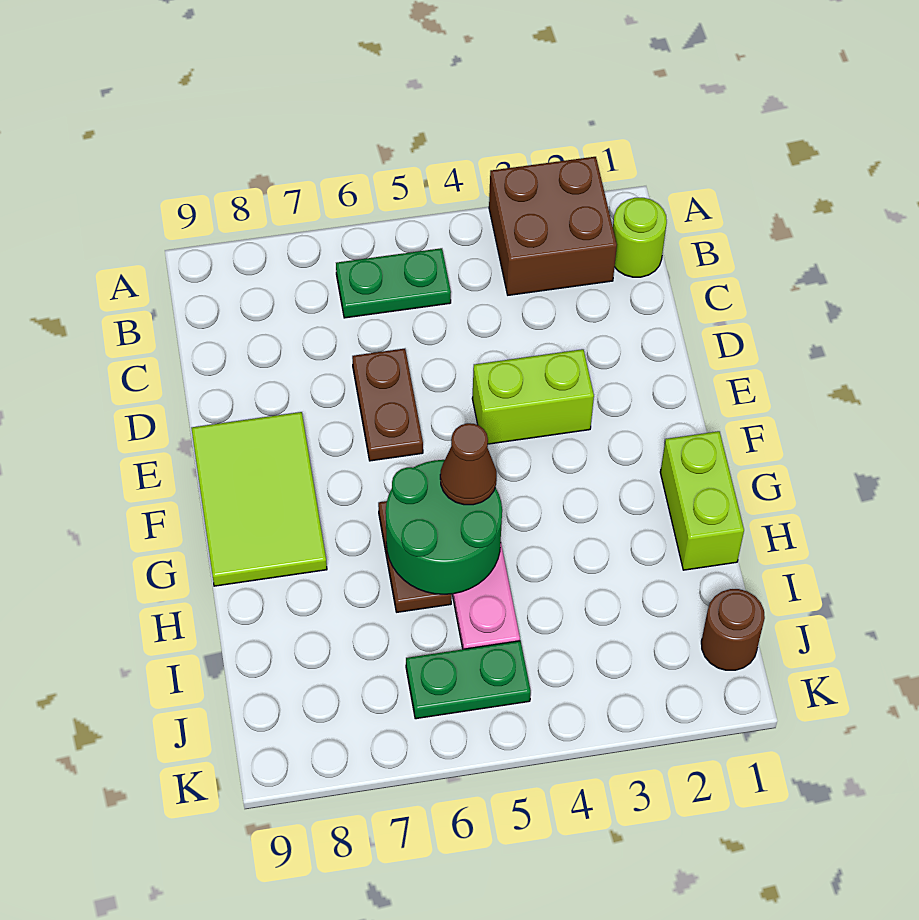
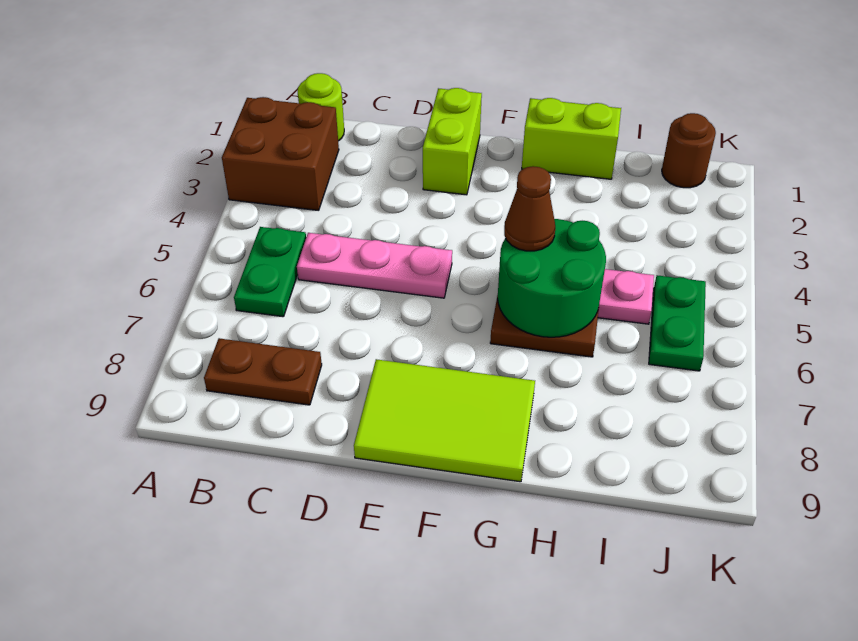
none -> pink 1x3 plate [297,233,452,298]
brown 1x2 plate [352,349,423,461] -> brown 1x2 plate moved to [204,338,322,405]
lime 1x2 brick [472,349,594,444] -> lime 1x2 brick moved to [423,88,482,195]

